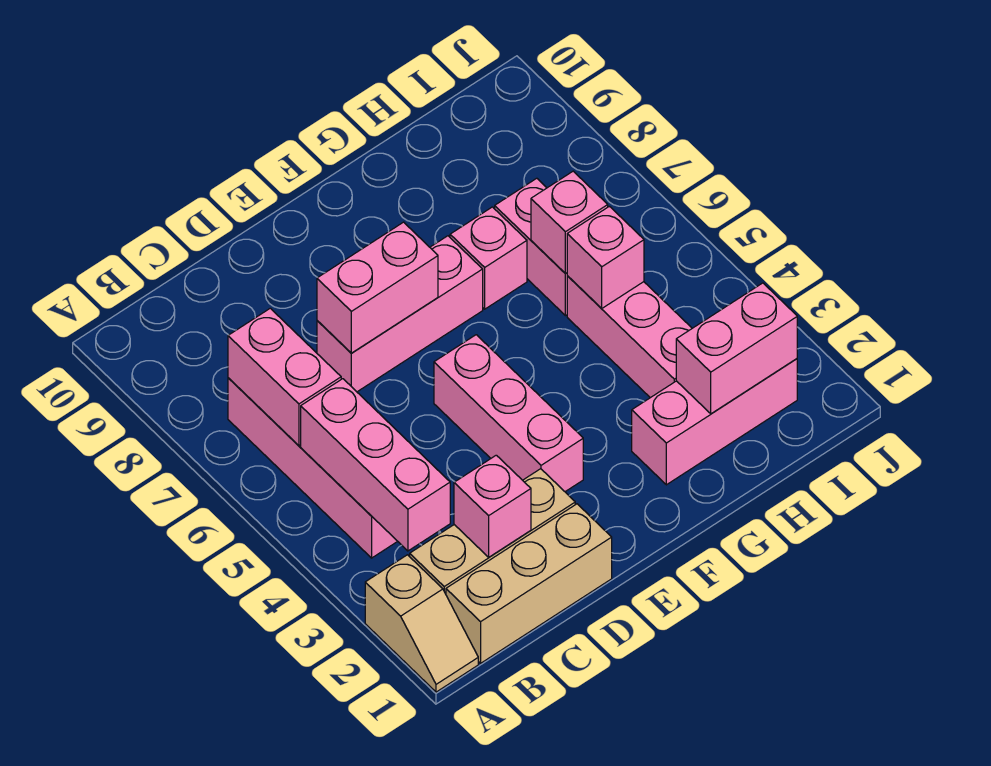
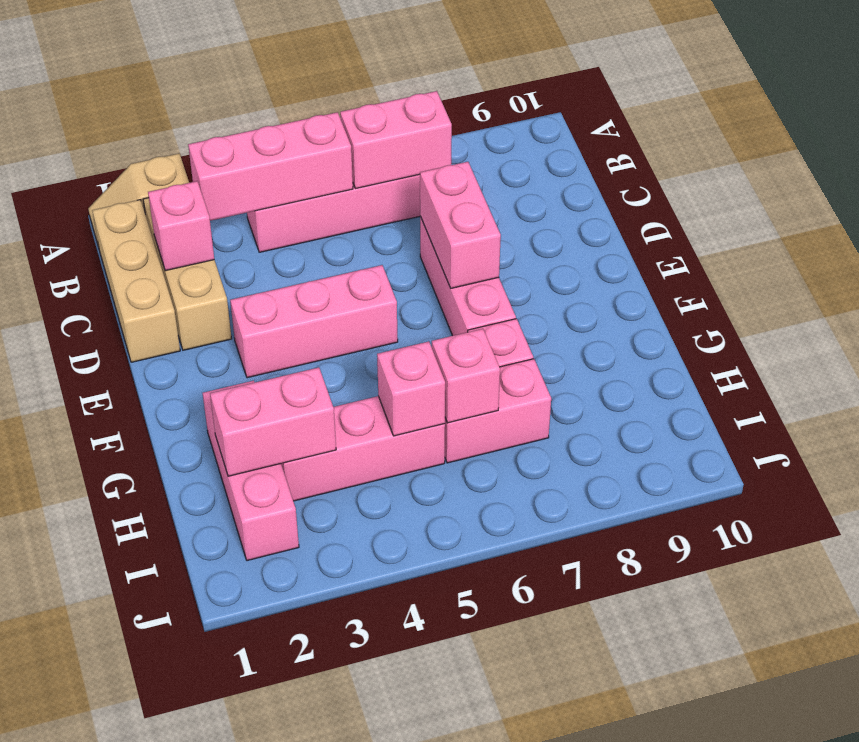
pink 1x2 brick [676,283,797,414] -> pink 1x2 brick turned to [210,367,336,476]

